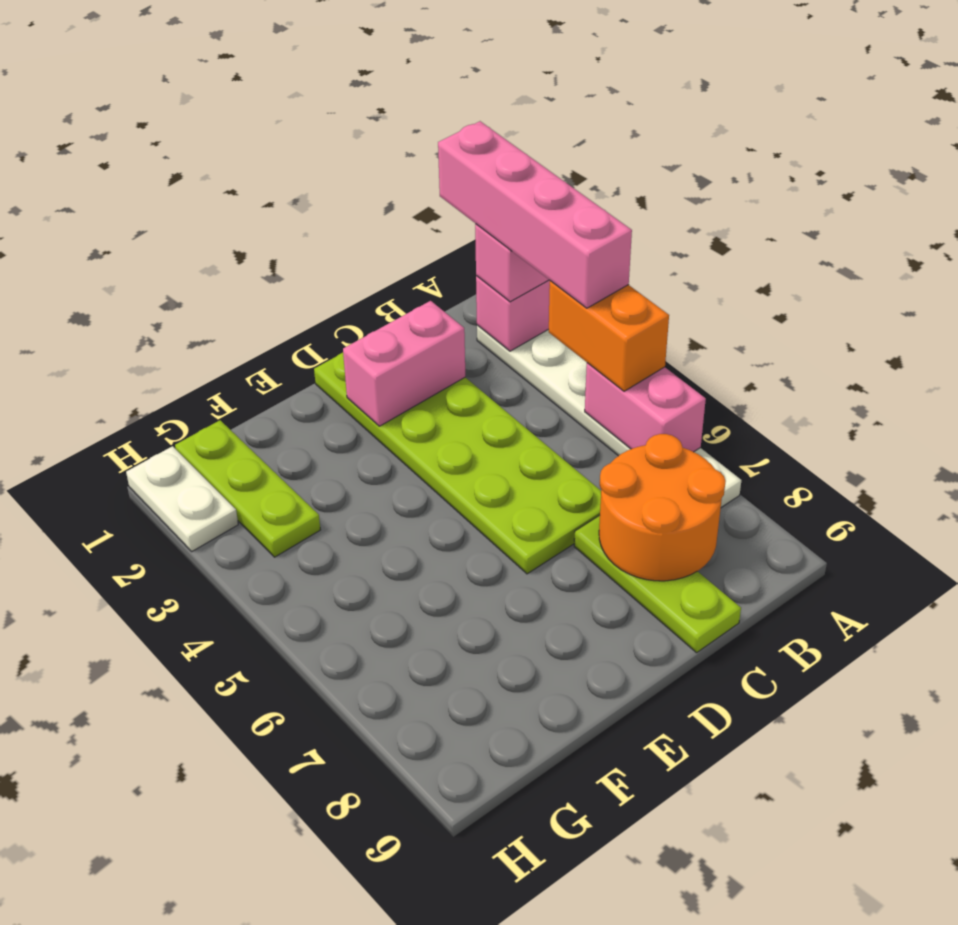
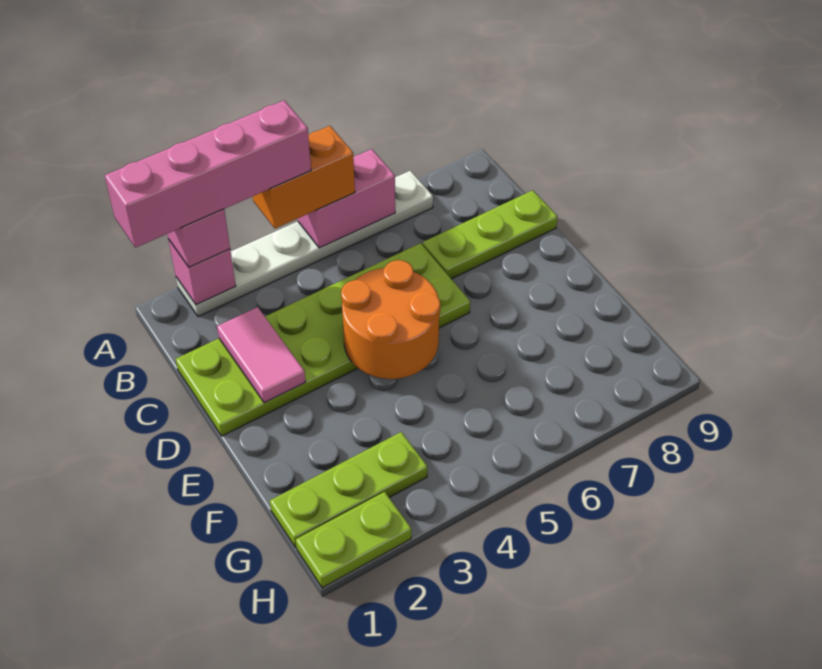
orange 2x2 round brick [599,434,726,581] -> orange 2x2 round brick moved to [341,260,440,379]
pink 1x2 brick [343,301,465,426] -> pink 1x2 tile [217,307,306,403]
white 1x2 plate [126,446,238,551] -> lime 1x2 plate [296,492,411,588]

